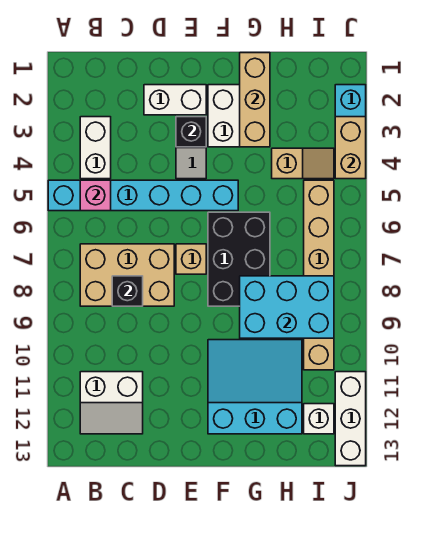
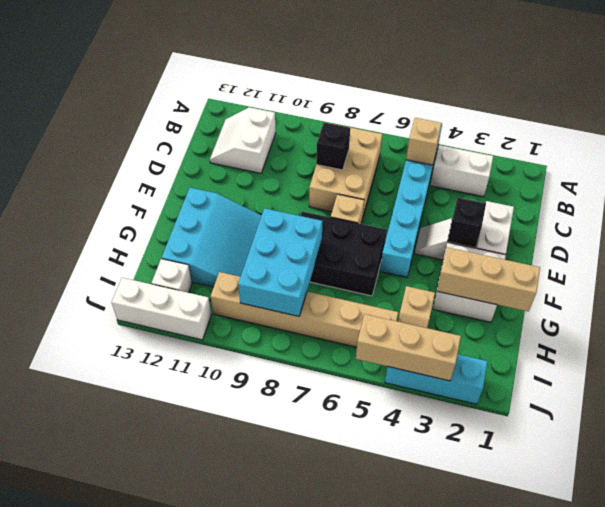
pink 1x1 brick [80,180,111,211] -> tan 1x1 brick [406,118,442,165]
tan 1x2 brick [335,117,366,179] -> tan 1x3 brick [356,314,461,381]

